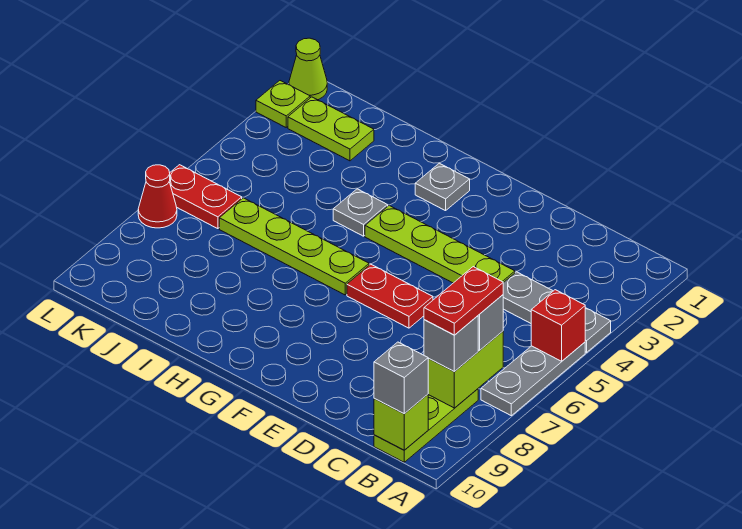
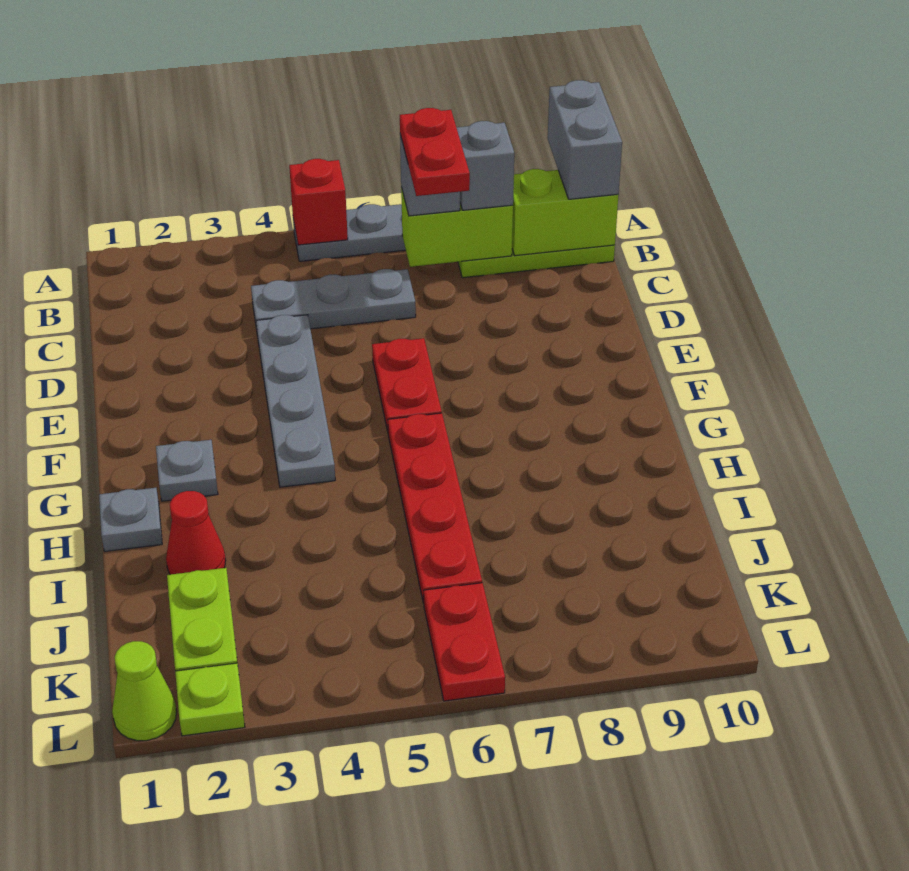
grey 1x3 plate [503,272,611,352] -> grey 1x3 plate turned to [251,269,416,329]
red 1x2 plate [424,267,503,335] -> red 1x2 plate turned to [400,108,470,196]
lime 1x1 brick [374,394,428,450] -> lime 1x2 brick [512,169,618,256]
grey 1x1 brick [374,342,429,414] -> grey 1x2 brick [548,80,622,199]
lime 1x4 plate [365,206,515,283] -> grey 1x4 plate [256,315,335,487]
lime 1x4 plate [219,198,369,295] -> red 1x4 plate [388,413,482,604]
grey 1x1 plate [333,189,388,236] -> grey 1x1 plate moved to [99,488,162,551]
red 1x1 cone [138,165,177,228] -> red 1x1 cone moved to [166,491,226,575]

